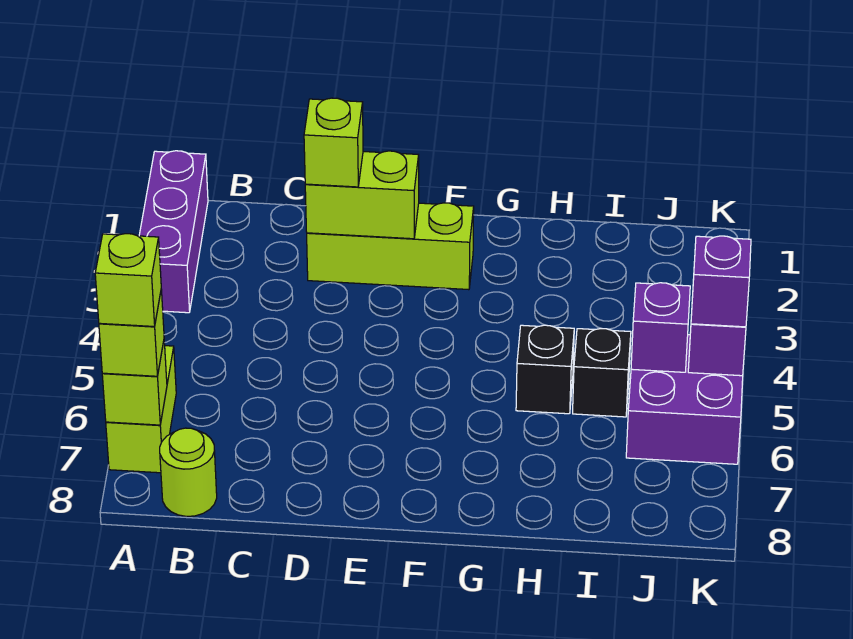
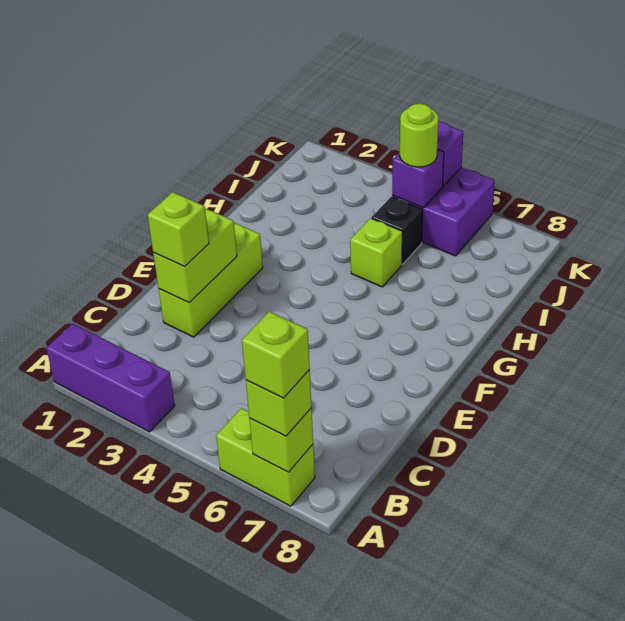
lime 1x1 round brick [160,428,217,516] -> lime 1x1 round brick moved to [400,104,438,167]
black 1x1 brick [516,325,574,414] -> lime 1x1 brick [350,218,402,287]
purple 1x1 brick [691,236,751,327] -> none

